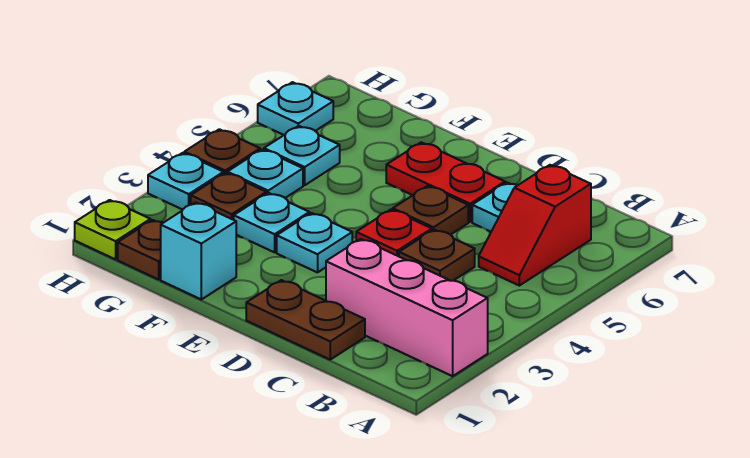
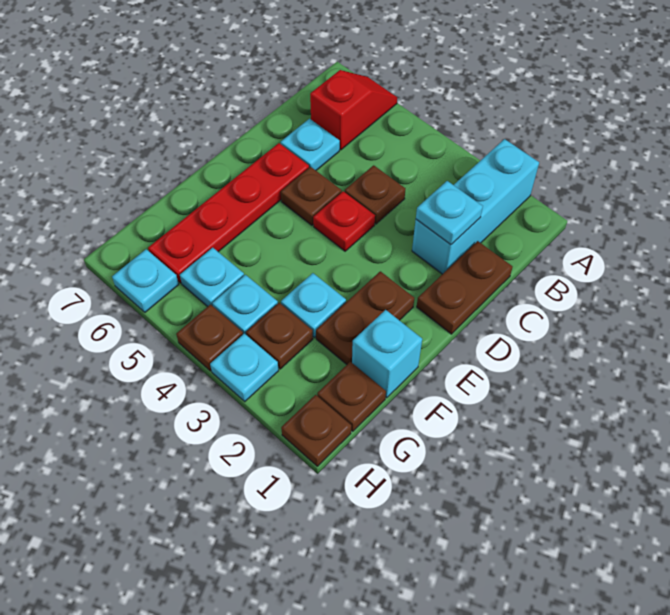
pink 1x3 brick [326,239,488,376] -> cyan 1x3 brick [412,139,539,274]
red 1x2 slope [479,165,591,286] -> red 1x2 slope turned to [310,70,397,150]
red 1x2 plate [386,142,505,222] -> red 1x4 plate [148,143,309,283]
none -> brown 1x2 plate [316,271,414,365]
cyan 1x1 plate [277,213,352,272] -> cyan 1x1 plate moved to [416,181,483,245]
lime 1x1 plate [75,200,150,259] -> brown 1x1 plate [281,395,351,466]

